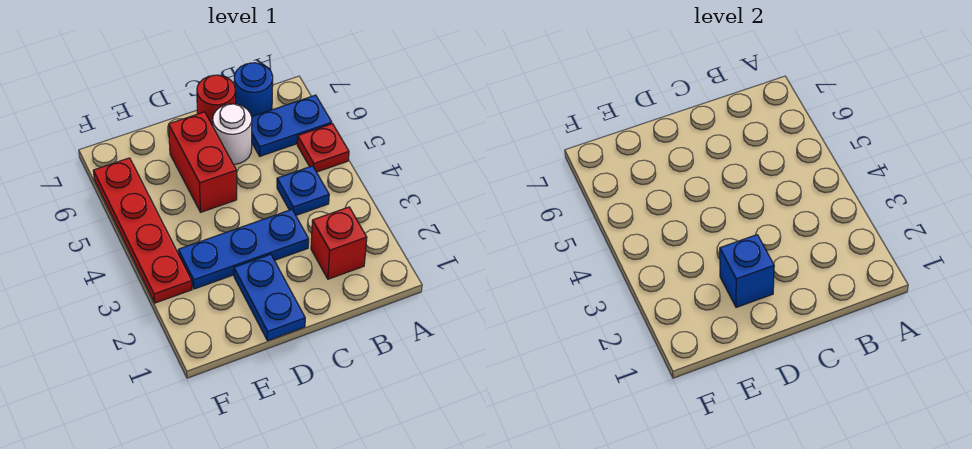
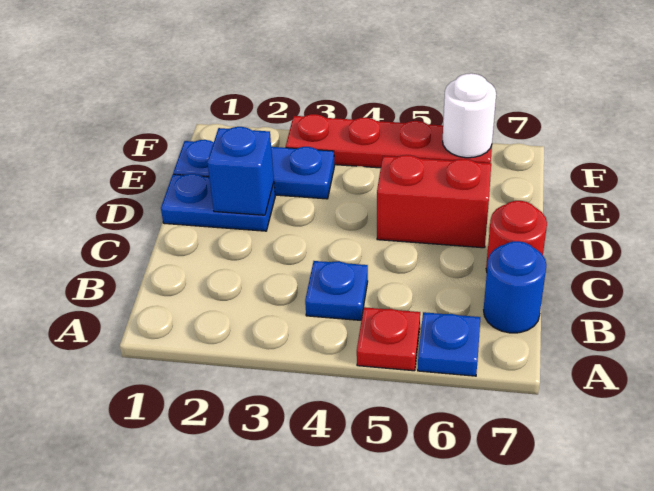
blue 1x2 plate [252,95,332,156] -> blue 1x1 plate [418,312,480,376]
red 1x1 brick [311,207,367,279] -> none
blue 1x3 plate [178,209,309,289] -> blue 1x3 plate turned to [173,140,335,199]
white 1x1 round brick [213,104,252,164] -> white 1x1 round brick moved to [443,73,496,158]

